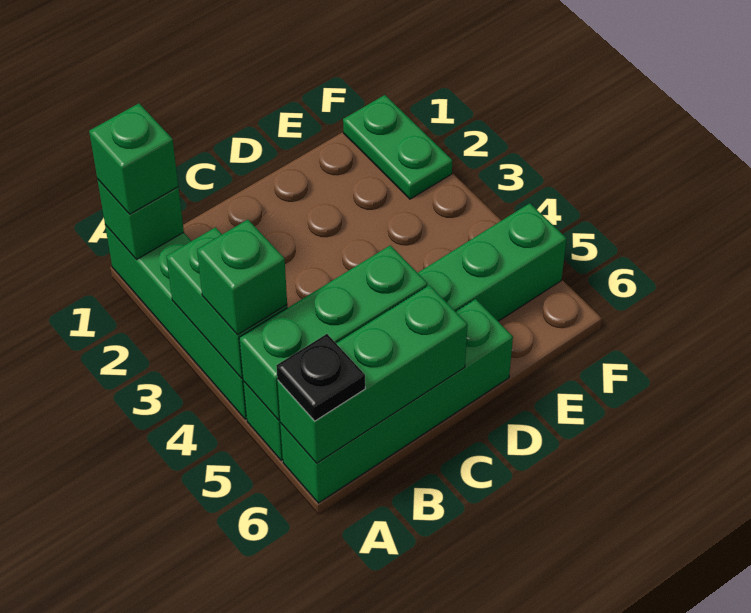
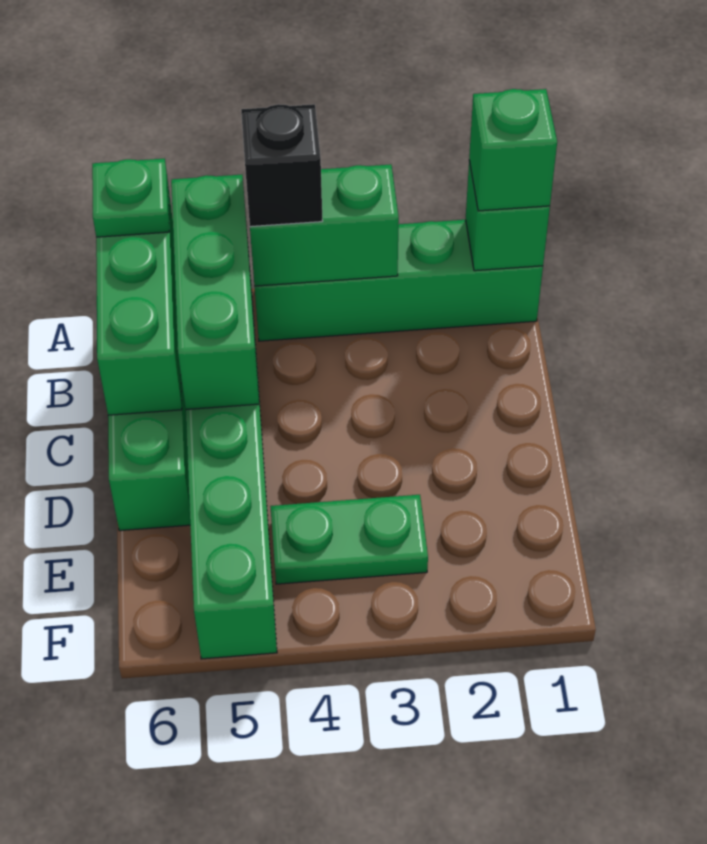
green 1x1 brick [197,220,287,335] -> black 1x1 brick [241,104,323,227]
black 1x1 plate [276,334,365,421] -> green 1x1 plate [92,158,169,237]
green 1x2 plate [343,95,452,199] -> green 1x2 plate moved to [270,495,428,584]

